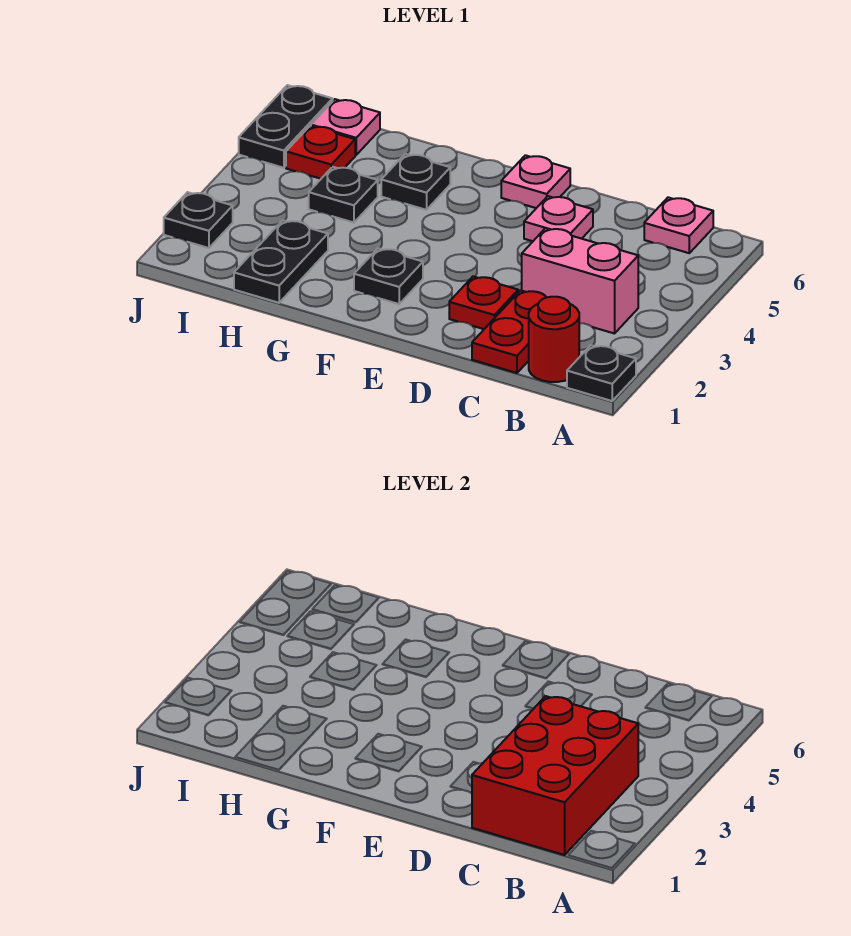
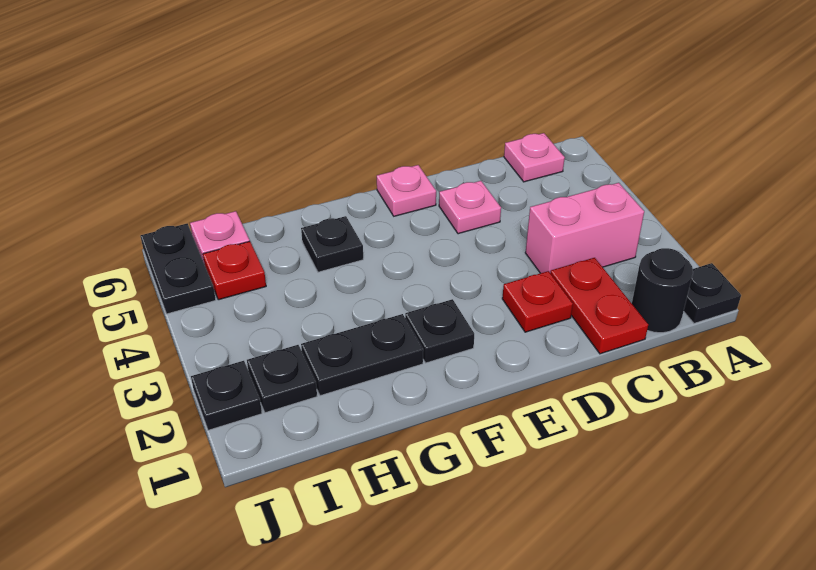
red 1x1 round brick [529,297,579,382] -> black 1x1 round brick [632,248,693,333]
red 2x3 brick [472,696,638,855] -> none
black 1x2 plate [234,220,328,303] -> black 1x2 plate turned to [301,314,423,396]
black 1x1 plate [309,167,378,223] -> black 1x1 plate moved to [247,345,317,413]

